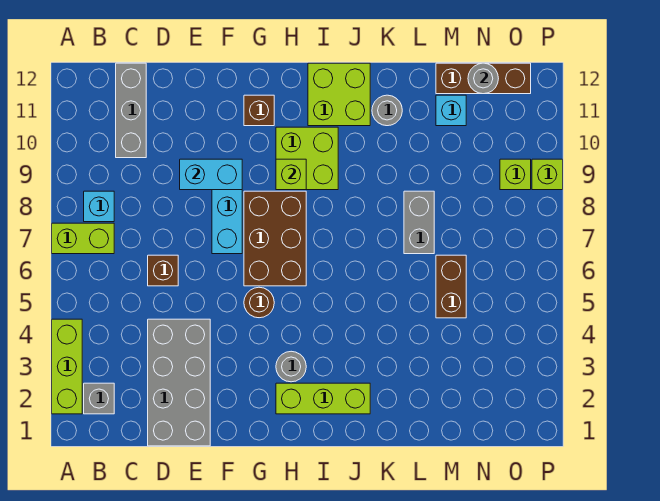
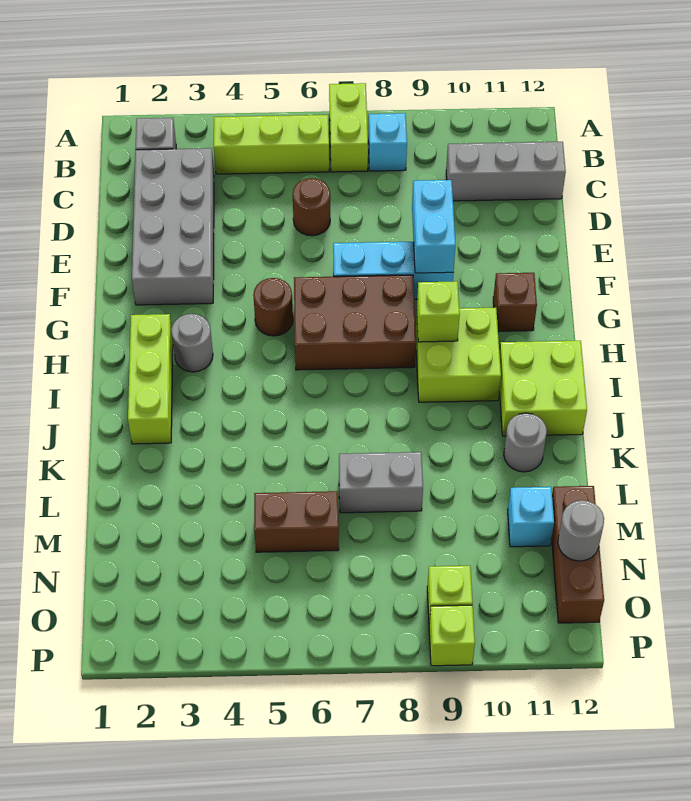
lime 1x3 brick [52,319,82,414] -> lime 1x3 brick moved to [214,115,329,174]
grey 2x4 brick [148,319,210,446] -> grey 2x4 brick turned to [132,148,214,305]
brown 1x1 brick [148,255,178,286] -> brown 1x1 round brick [293,178,330,236]

